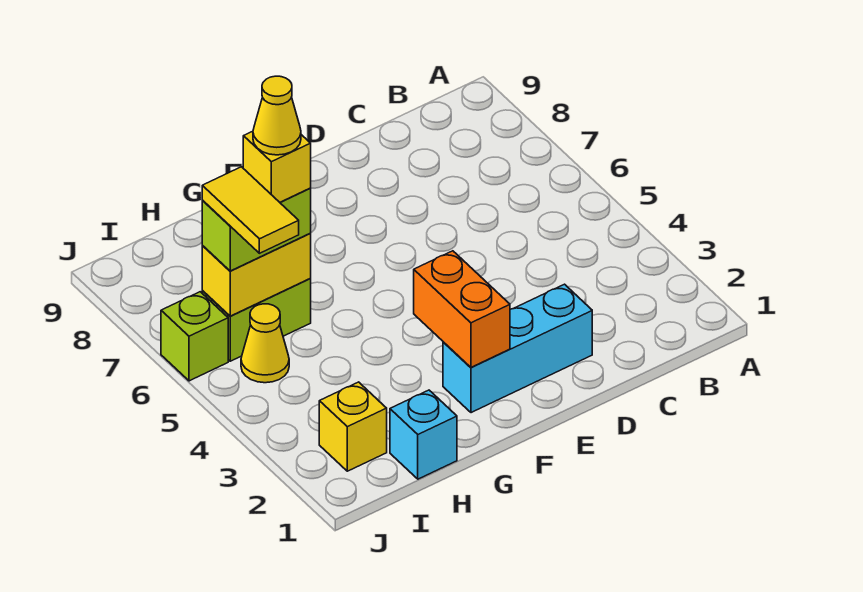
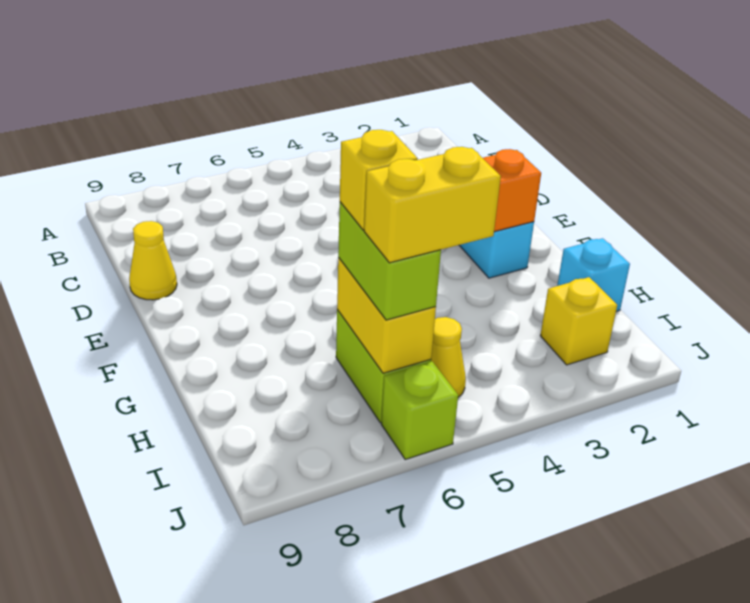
yellow 1x1 cone [253,76,301,155] -> yellow 1x1 cone moved to [129,221,177,300]
yellow 1x2 tile [202,167,299,253] -> yellow 1x2 brick [364,147,501,263]

